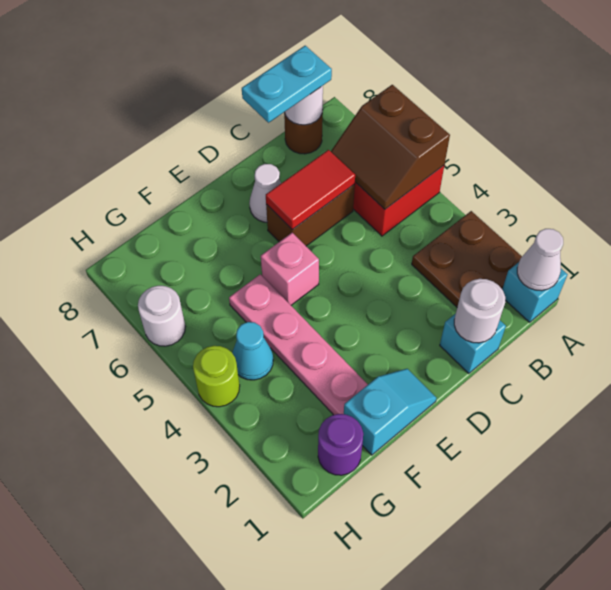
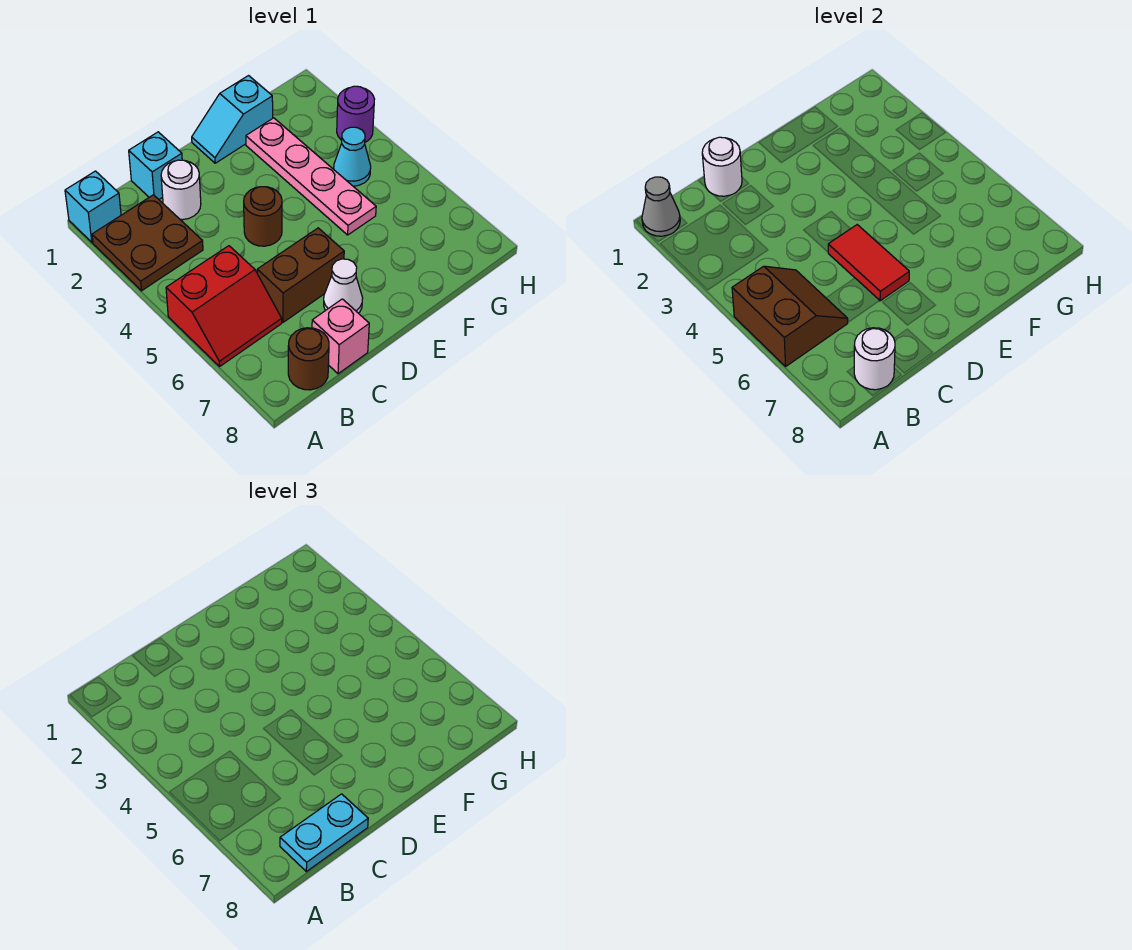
white 1x1 cone [517,229,563,291] -> grey 1x1 cone [642,177,680,236]
red 1x2 tile [266,150,355,230] -> red 1x2 tile turned to [828,225,909,301]
none -> brown 1x1 round brick [244,187,282,246]
pink 1x1 brick [261,233,319,305] -> pink 1x1 brick moved to [312,299,369,374]
purple 1x1 round brick [318,414,363,475] -> purple 1x1 round brick moved to [337,86,375,142]
lime 1x1 round brick [193,346,240,407] -> none
white 1x1 round brick [138,286,185,346] -> white 1x1 round brick moved to [161,160,201,220]

